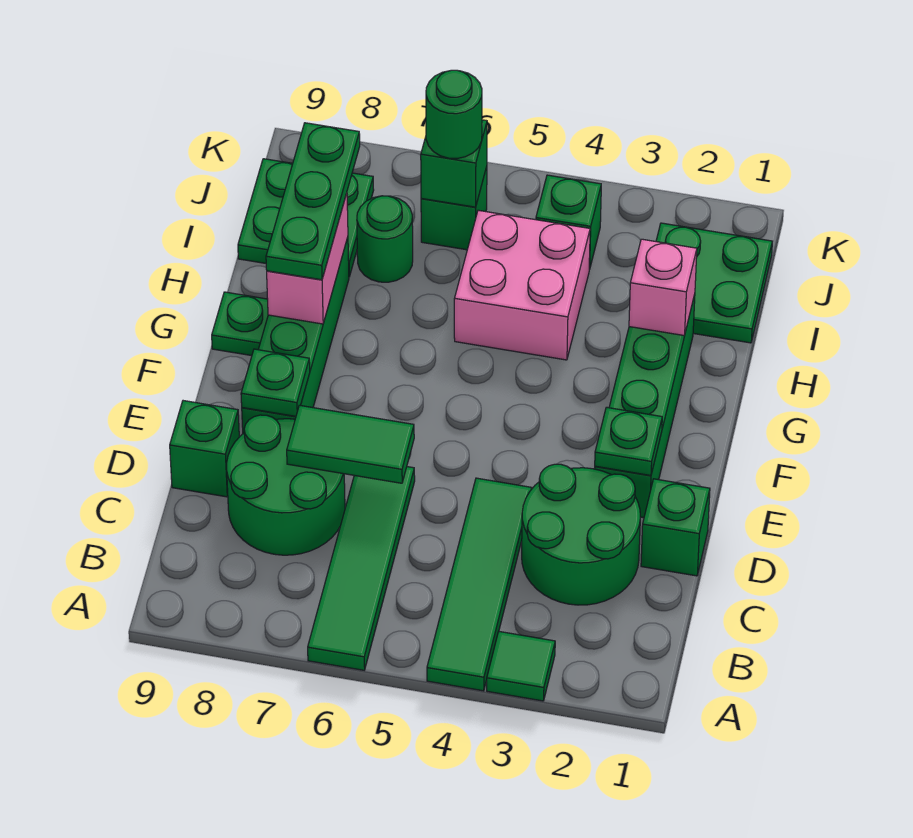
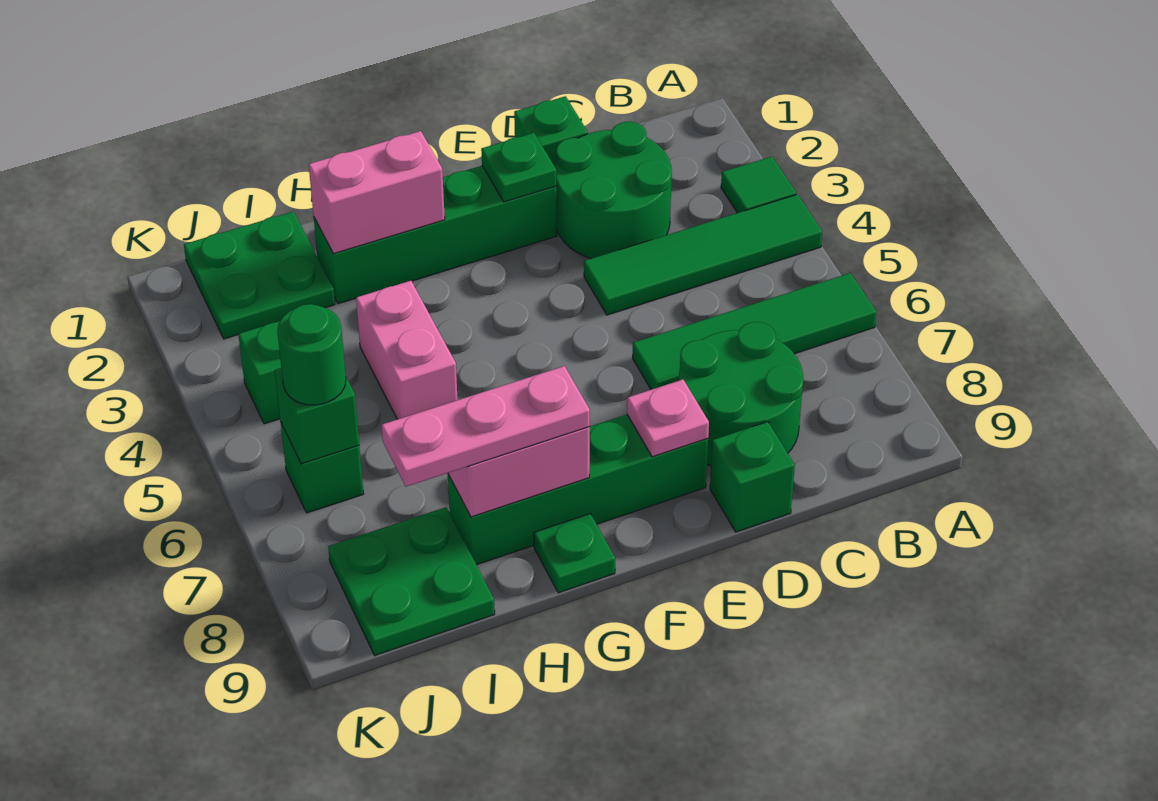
green 1x2 tile [287,405,414,483] -> none
green 1x1 plate [241,349,310,416] -> pink 1x1 plate [627,379,709,457]
green 1x3 plate [266,123,360,280] -> pink 1x3 plate [381,366,590,487]
pink 1x1 brick [629,239,697,336] -> pink 1x2 brick [309,131,445,254]
pink 2x2 brick [454,210,590,360] -> pink 1x2 brick [356,281,458,419]
green 1x1 round brick [357,196,413,282] -> none

